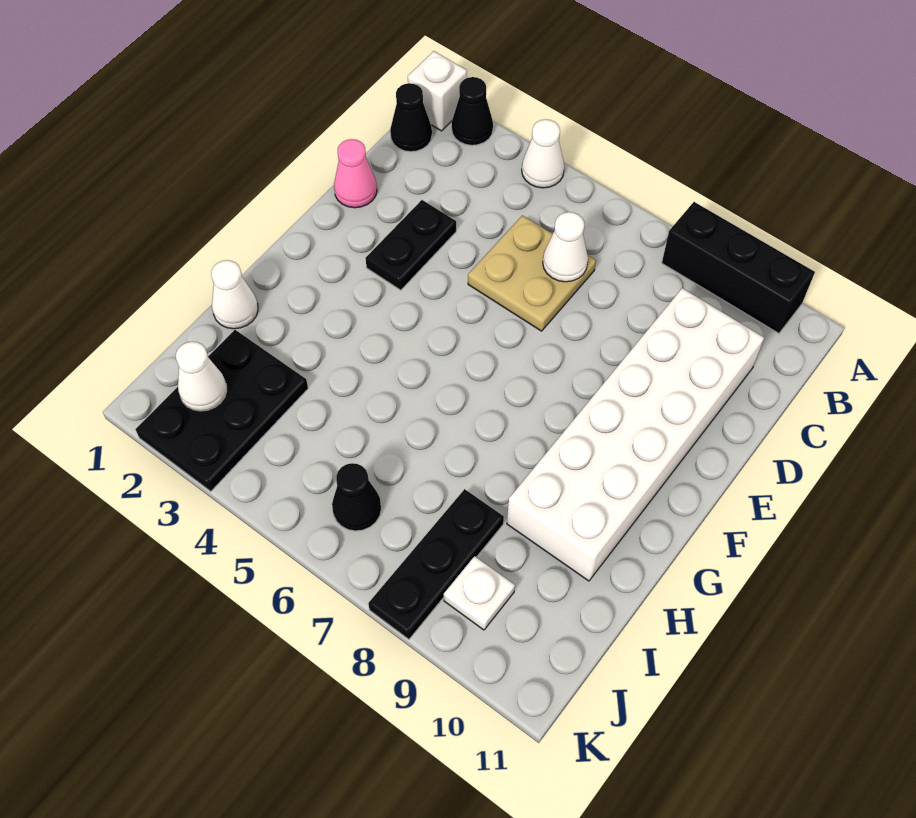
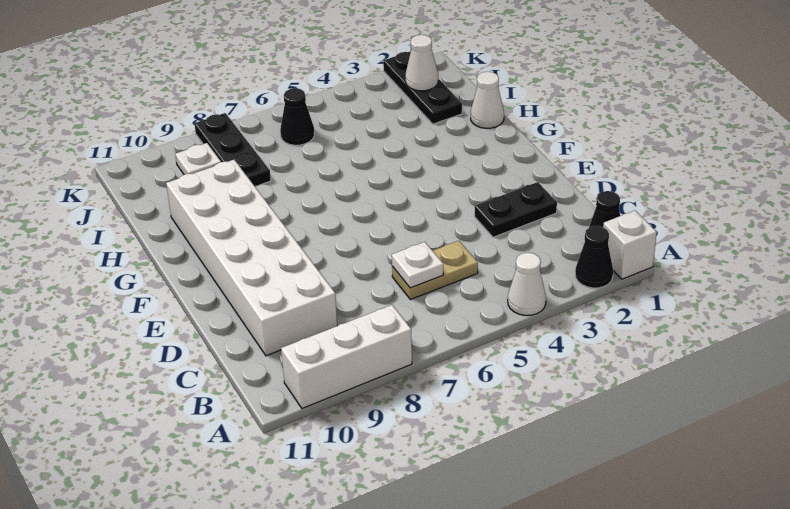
black 1x3 brick [662,202,815,333] -> white 1x3 brick [281,305,412,408]
tan 2x2 plate [468,215,596,331] -> tan 1x2 plate [392,241,478,300]
white 1x1 cone [543,212,588,282] -> white 1x1 plate [392,242,443,288]
pink 1x1 cone [334,139,377,208] -> none
black 1x2 plate [366,200,456,290] -> black 1x2 plate turned to [475,182,557,237]
black 2x3 plate [136,330,308,491] -> black 1x3 plate [383,51,462,124]

